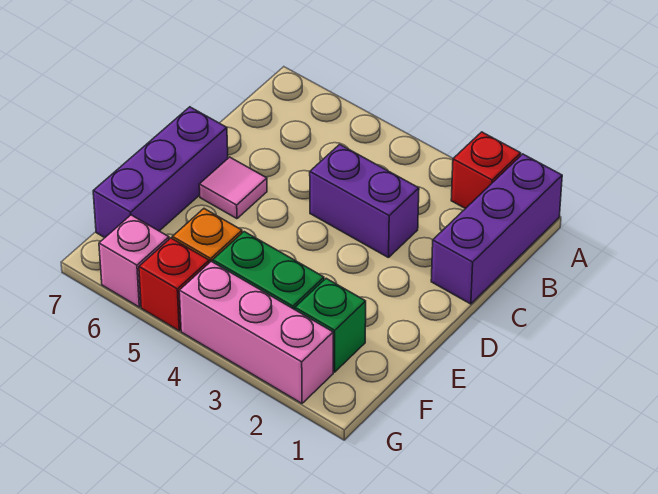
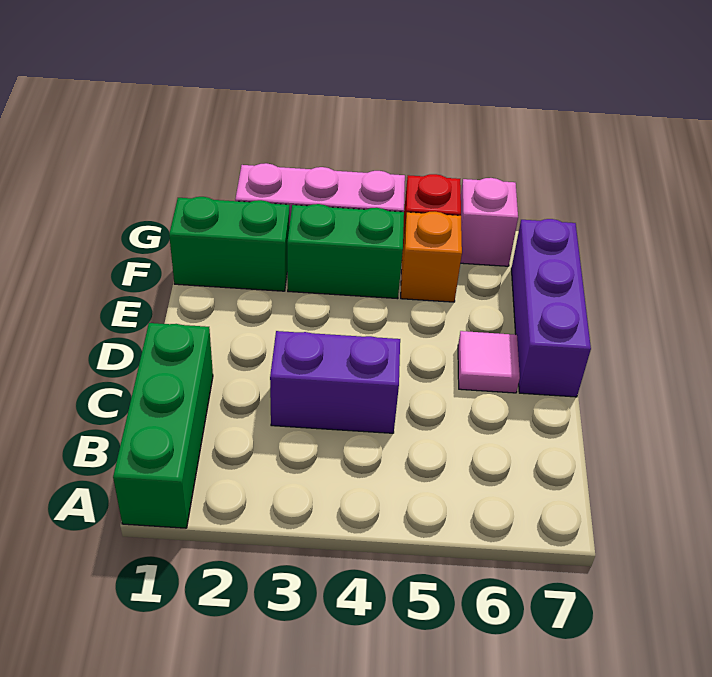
purple 1x3 brick [431,154,562,304] -> green 1x3 brick [113,323,213,528]
red 1x1 brick [451,132,521,209] -> none
green 1x1 brick [295,278,366,372] -> green 1x2 brick [169,197,289,291]

